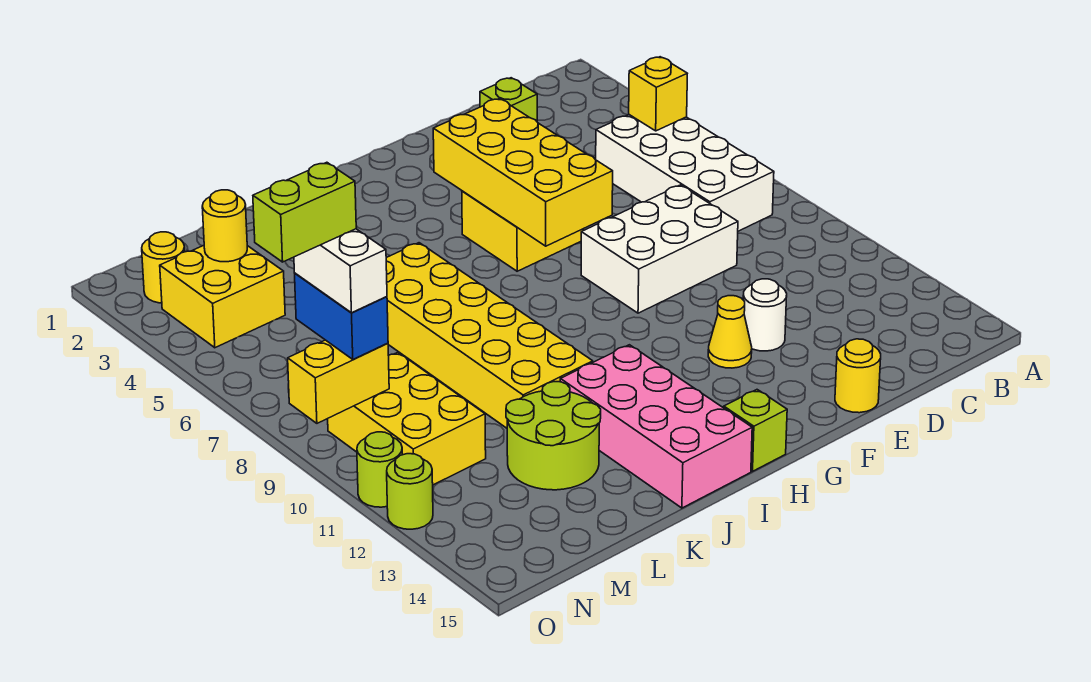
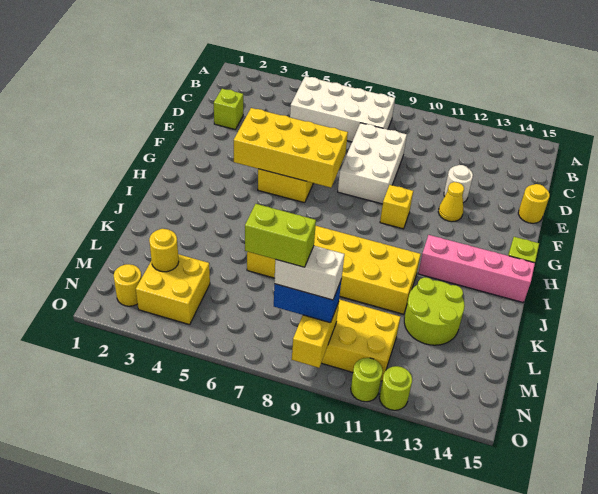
yellow 1x1 brick [629,57,687,131] -> yellow 1x1 brick moved to [380,185,413,229]
pink 2x4 brick [560,345,752,508] -> pink 1x4 brick [418,235,535,303]
lime 1x2 brick [253,162,356,262] -> lime 1x2 brick turned to [245,204,316,267]

